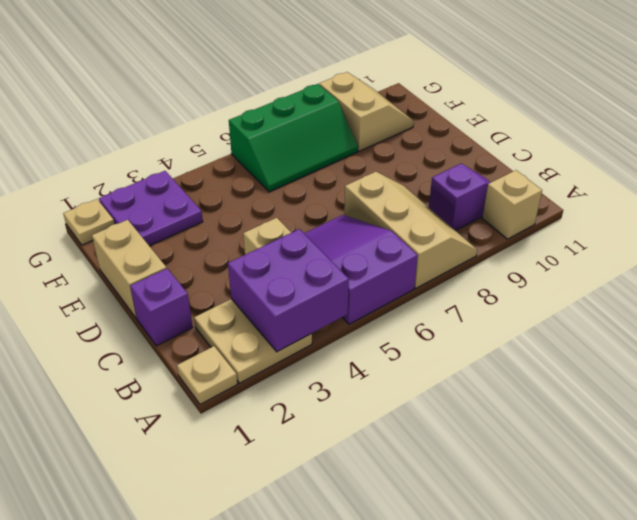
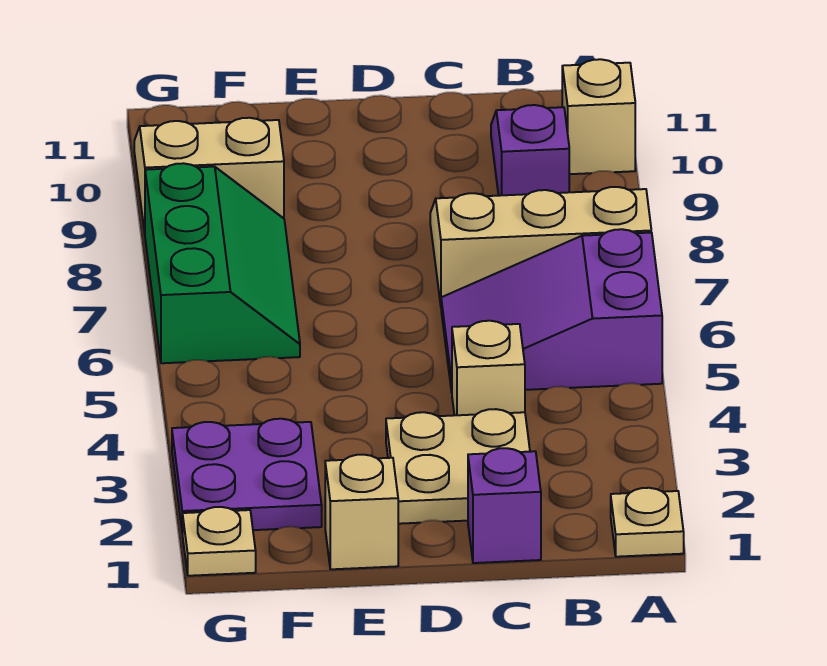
tan 2x2 plate [194,299,312,383] -> tan 2x2 plate moved to [386,409,530,524]
purple 2x2 brick [228,229,349,352] -> none
tan 1x2 brick [92,220,167,319] -> tan 1x1 brick [325,455,398,569]

